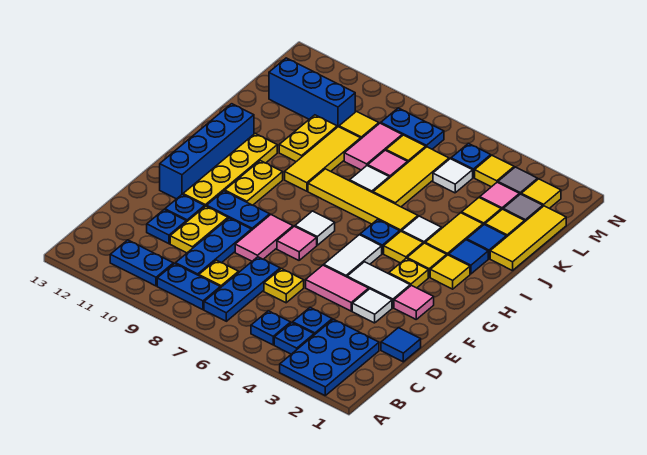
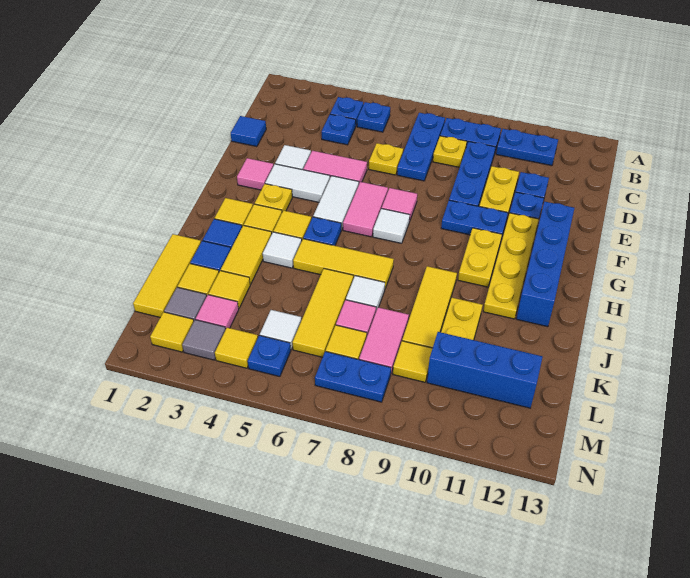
blue 2x3 plate [280,319,379,395] -> none
pink 1x2 tile [235,215,293,261] -> pink 1x2 tile moved to [343,182,388,237]
yellow 1x4 tile [308,169,418,232] -> yellow 1x3 tile [293,239,394,288]

